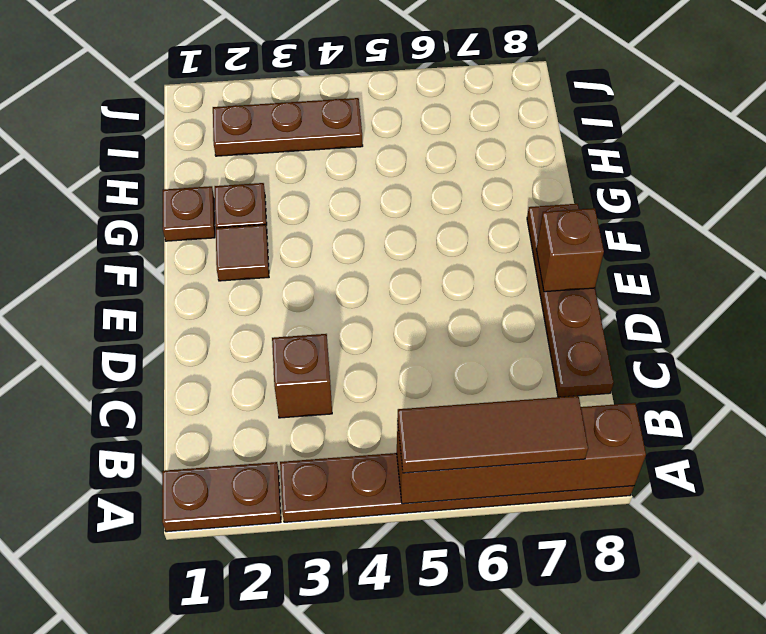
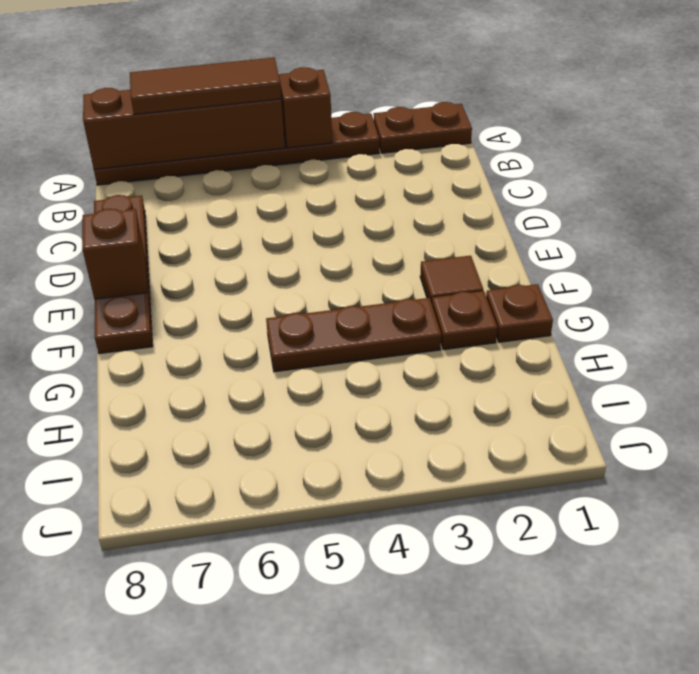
brown 1x1 brick [272,334,332,418] -> brown 1x1 brick moved to [279,67,332,148]
brown 1x3 plate [213,98,363,156] -> brown 1x3 plate moved to [266,298,441,372]

